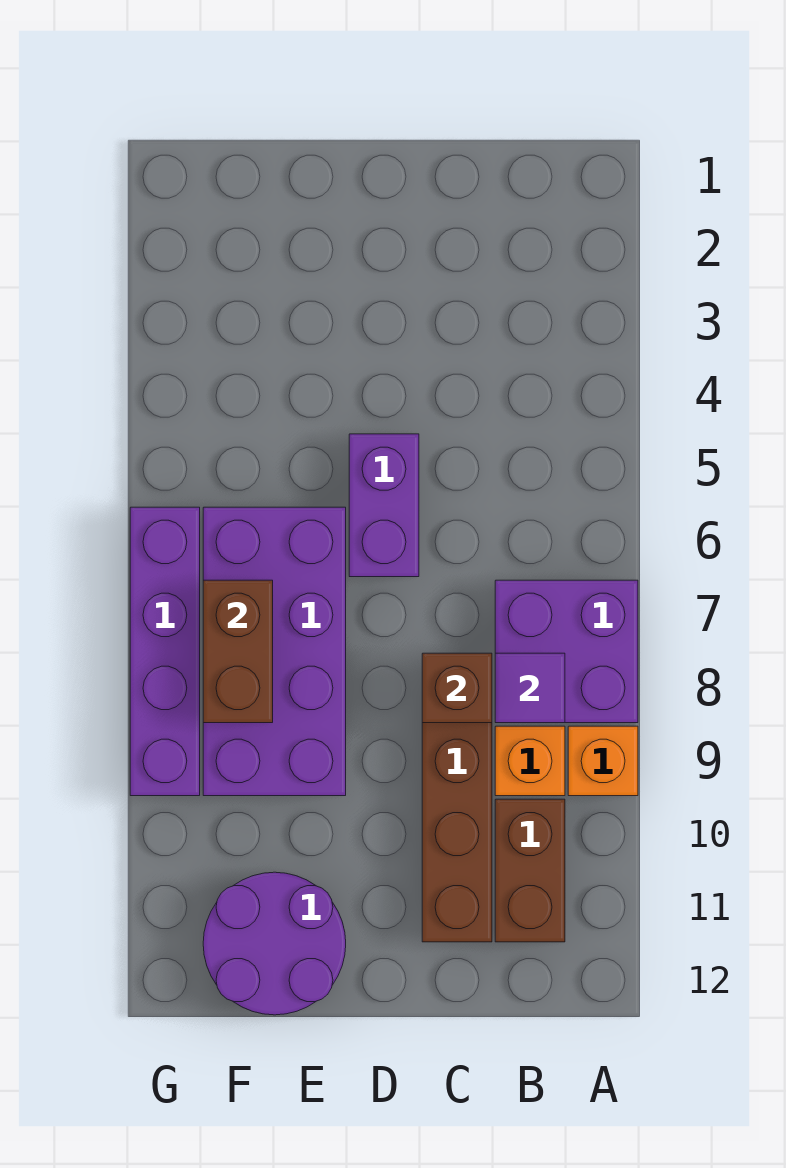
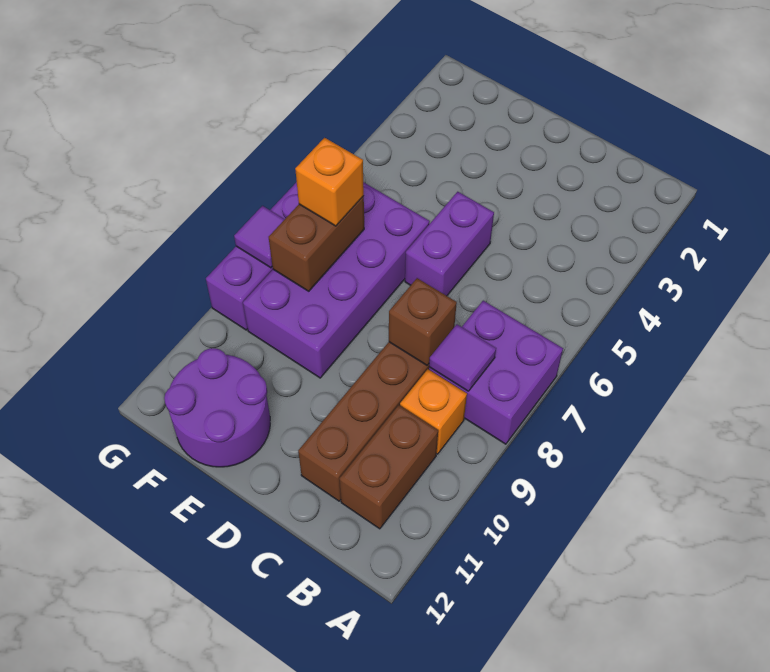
orange 1x1 brick [568,726,638,796] -> orange 1x1 brick moved to [295,138,364,226]
none -> purple 1x1 tile [234,206,285,268]

